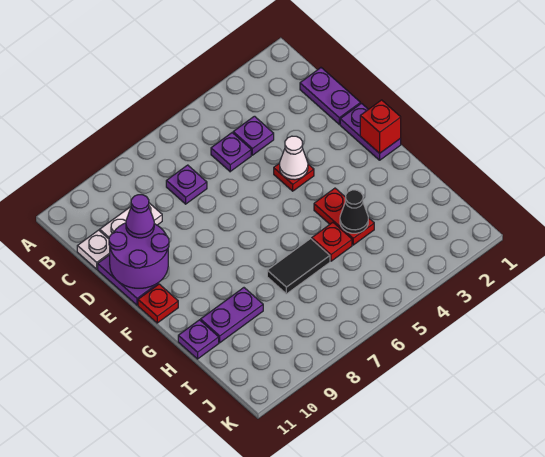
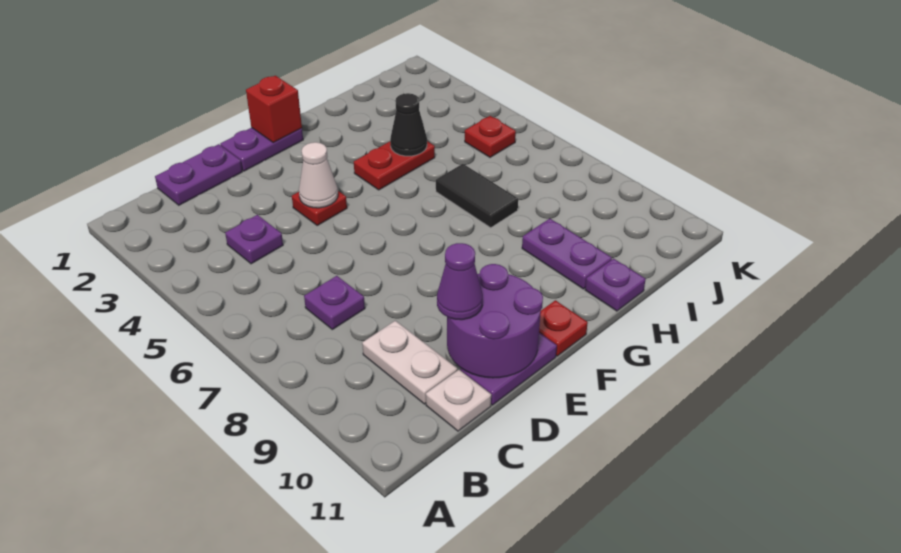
purple 1x1 plate [211,133,251,172] -> none
red 1x1 plate [312,222,352,261] -> red 1x1 plate moved to [465,116,516,157]

